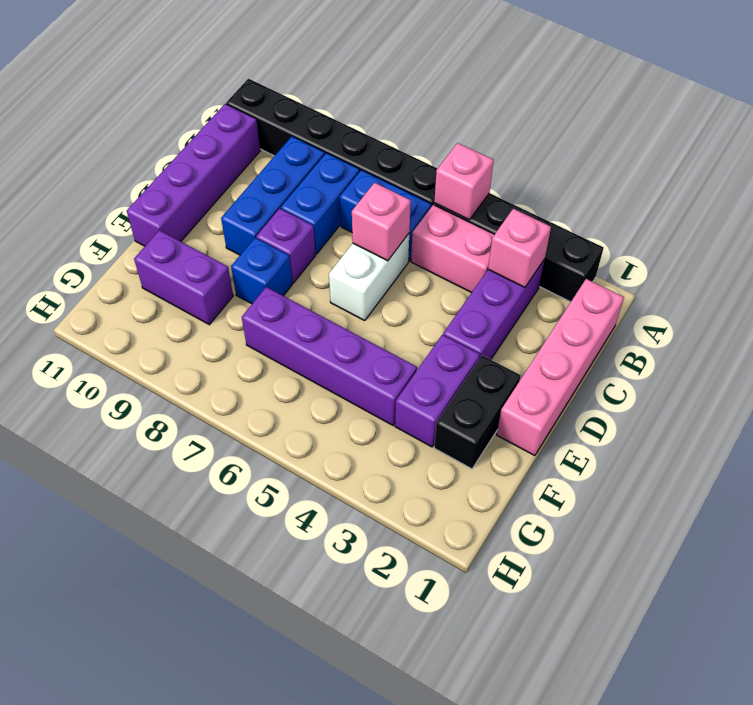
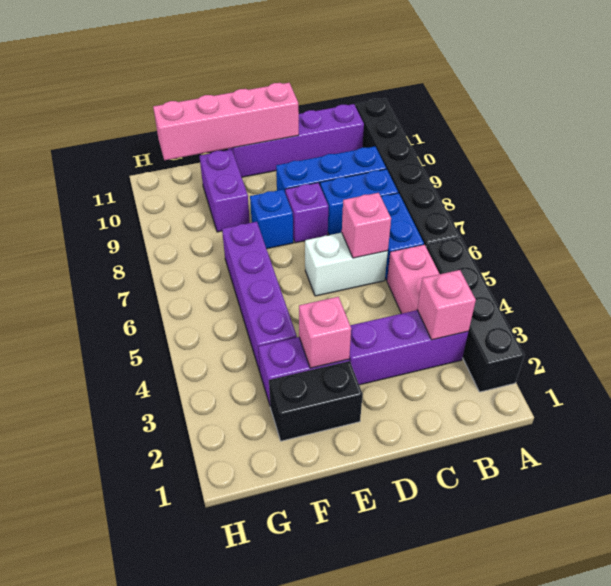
pink 1x1 brick [434,143,494,220] -> pink 1x1 brick moved to [299,297,351,368]
pink 1x4 brick [497,279,624,456] -> pink 1x4 brick moved to [153,83,299,160]

